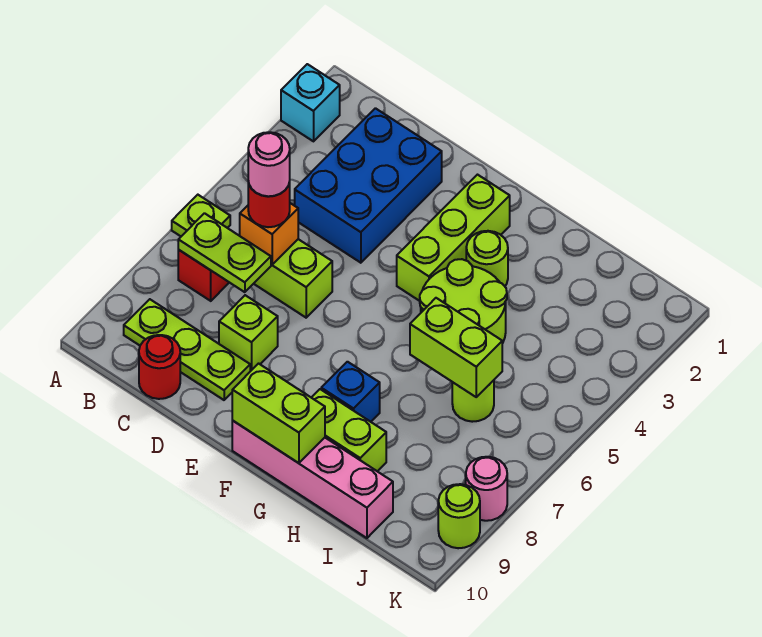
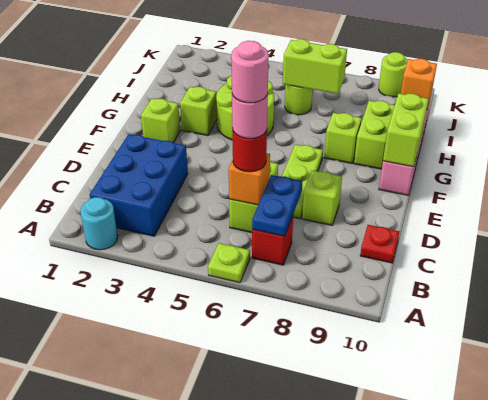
cyan 1x1 brick [281,64,340,141] -> cyan 1x1 round brick [80,197,118,250]
lime 1x2 plate [178,213,271,292] -> blue 1x2 plate [252,175,302,236]
lime 1x3 plate [124,299,250,400] -> lime 1x3 plate moved to [282,144,323,219]
blue 2x3 brick [295,108,442,263] -> blue 2x3 brick turned to [90,134,188,236]
red 1x1 round brick [139,335,180,399] -> red 1x1 plate [360,225,399,263]
lime 1x3 brick [397,175,510,301] -> lime 1x1 brick [141,98,180,143]
lime 1x1 round brick [466,231,508,286] -> lime 1x1 brick [180,87,217,136]
blue 1x1 brick [321,362,380,422] -> lime 1x1 brick [324,113,362,163]
lime 1x2 brick [410,298,502,397] -> lime 1x2 brick turned to [283,39,347,94]
none -> orange 1x1 brick [401,59,437,110]
pink 1x1 round brick [466,457,507,521] -> pink 1x1 round brick moved to [231,41,269,103]

